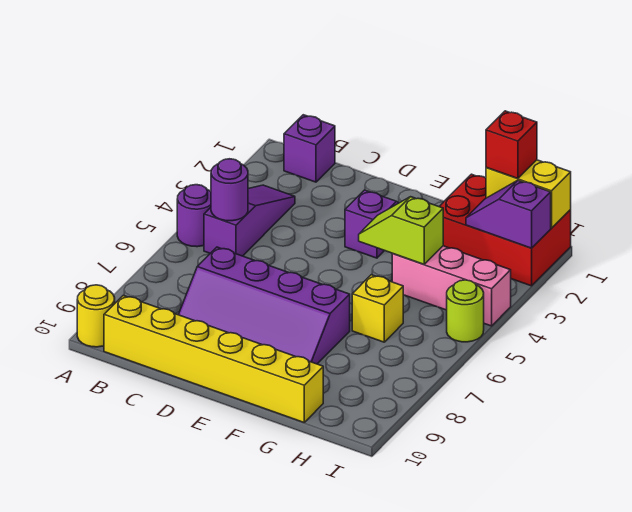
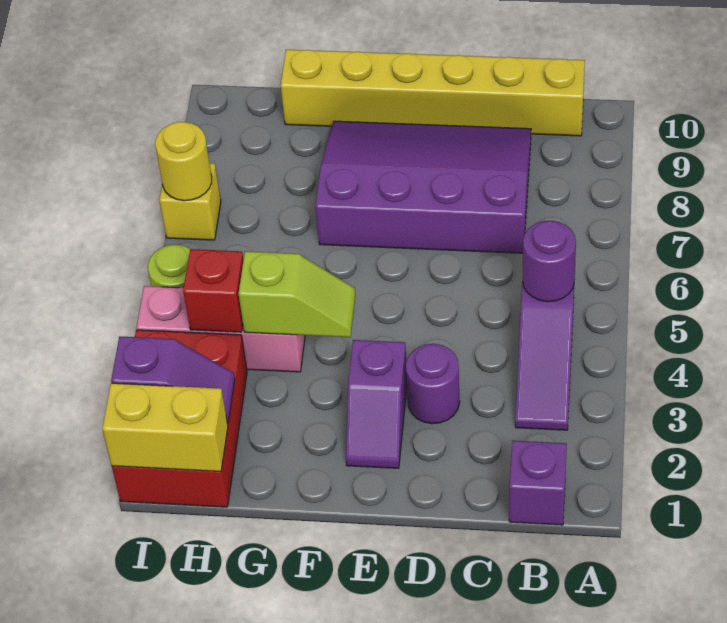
purple 1x1 round brick [177,185,211,247] -> purple 1x1 round brick moved to [406,344,460,424]
yellow 1x1 round brick [77,285,115,347] -> yellow 1x1 round brick moved to [155,122,212,201]
purple 2x4 slope [179,247,350,364] -> purple 3x4 slope [316,121,531,253]
red 2x3 brick [439,174,571,286] -> red 2x3 brick turned to [112,330,247,507]
yellow 1x1 brick [352,275,403,342] -> yellow 1x1 brick moved to [159,163,221,240]
red 1x1 brick [486,111,537,178] -> red 1x1 brick moved to [183,249,243,332]

